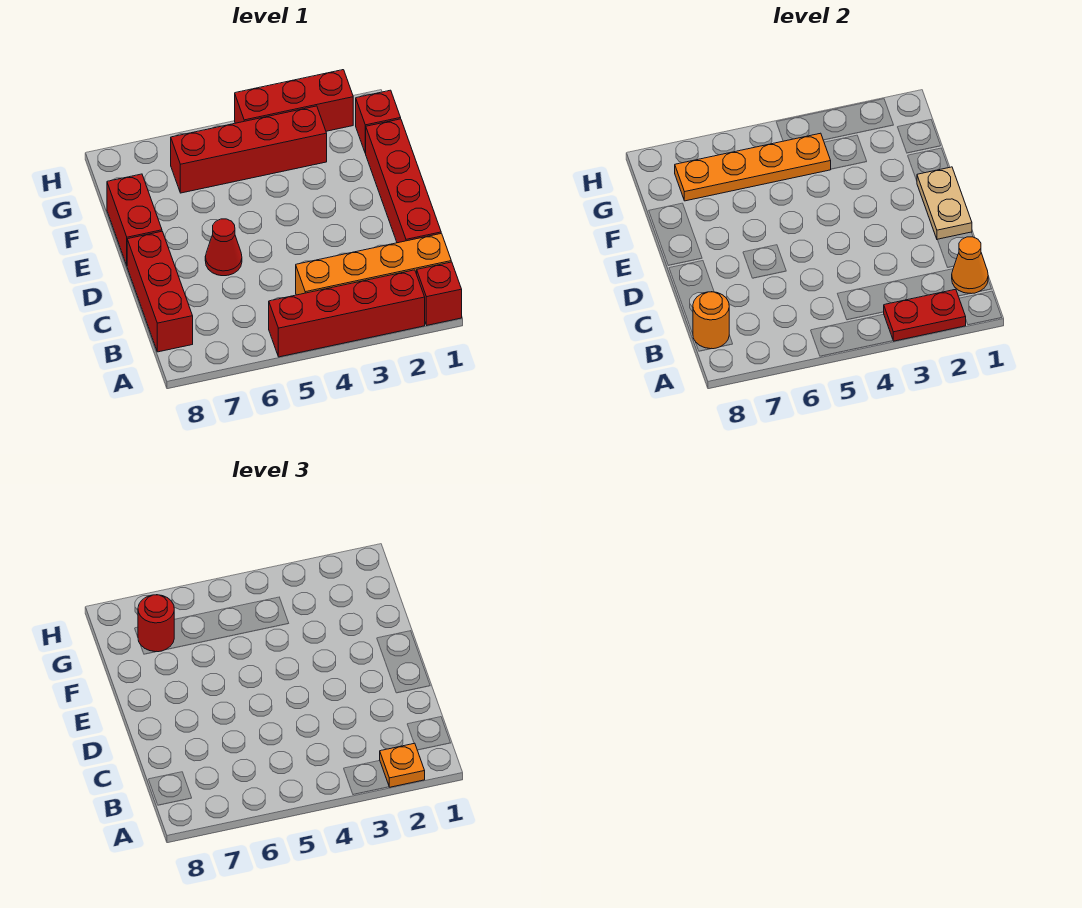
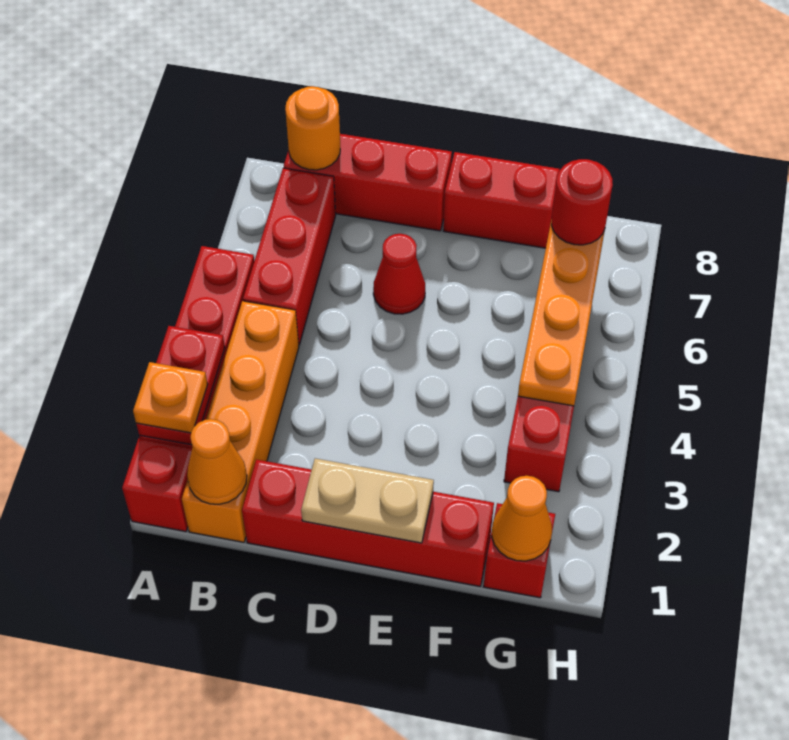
none -> orange 1x1 cone [492,476,552,561]
red 1x3 brick [235,70,353,131] -> red 1x3 brick moved to [243,168,336,345]

